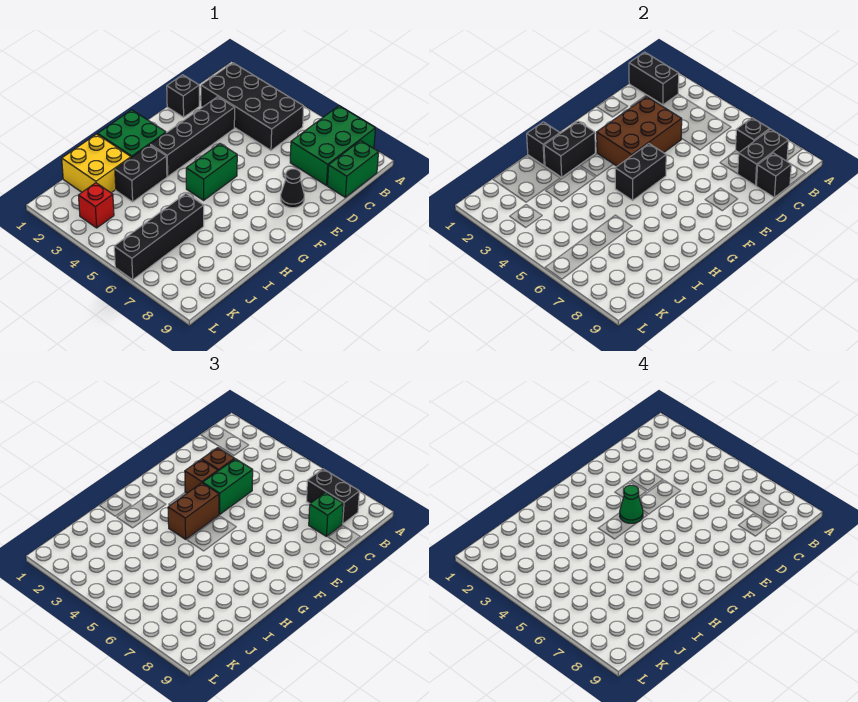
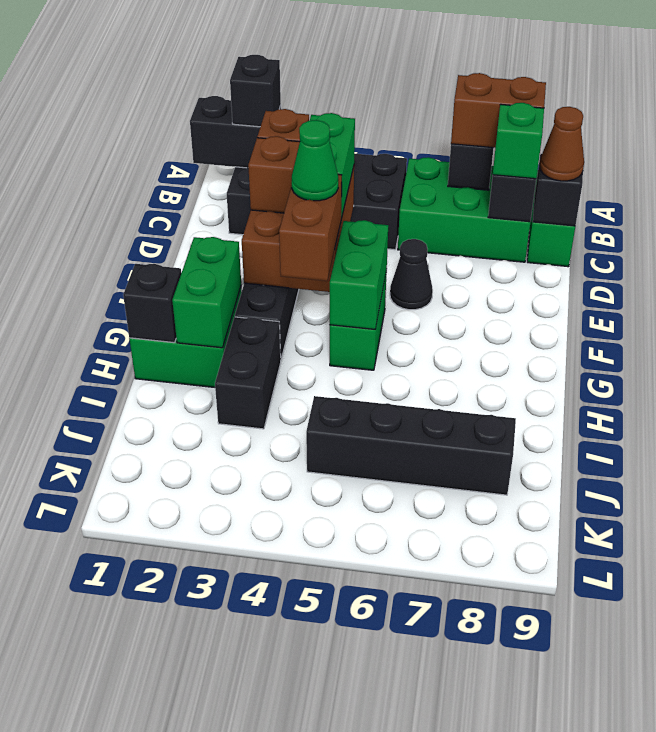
green 2x3 brick [290,106,375,186] -> green 2x3 brick turned to [398,157,530,262]
black 1x2 brick [307,469,359,524] -> brown 1x2 brick [451,73,546,148]
none -> brown 1x1 cone [540,107,584,181]
black 1x1 brick [167,75,199,117] -> black 1x1 brick moved to [230,55,281,127]
black 1x1 cone [281,169,304,208] -> black 1x1 cone moved to [390,239,433,310]
black 1x2 brick [615,144,666,200] -> green 1x2 brick [330,220,388,329]
black 1x2 brick [544,121,595,177] -> green 1x2 brick [172,237,241,348]
yellow 2x2 brick [62,134,131,193] -> none
black 1x4 brick [114,194,204,280] -> black 1x4 brick turned to [306,396,516,495]
red 1x1 brick [78,183,114,228] -> none

